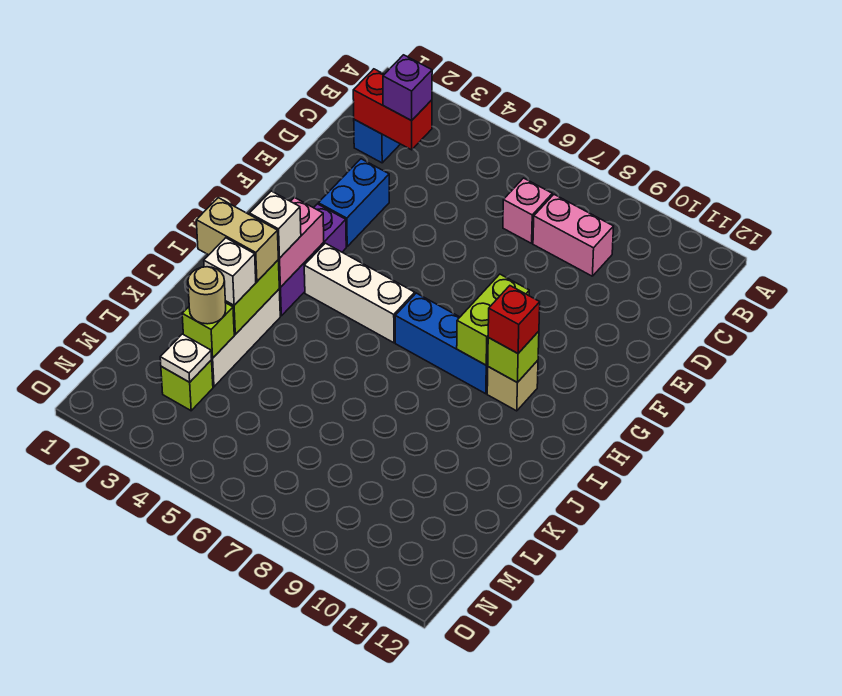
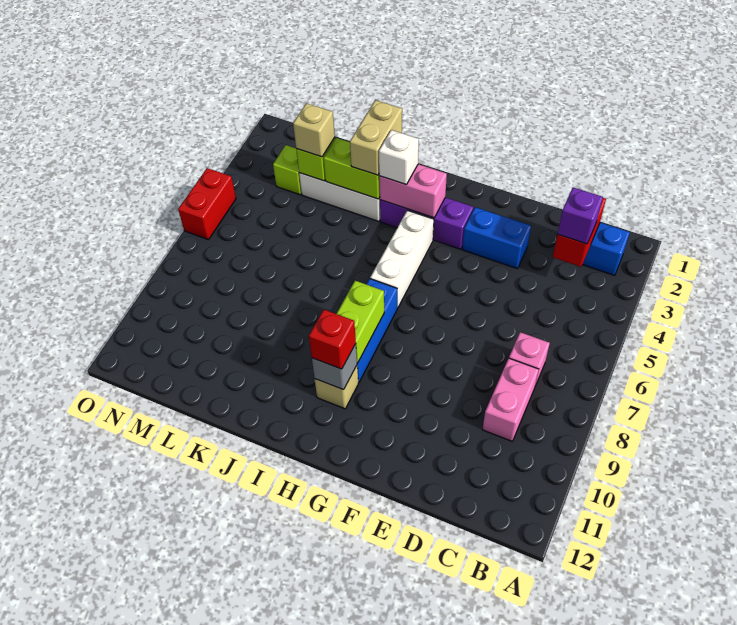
lime 1x2 brick [457,274,529,365] -> lime 1x2 brick turned to [336,281,384,363]
lime 1x1 brick [488,331,539,383] -> grey 1x1 brick [312,344,357,390]
white 1x1 brick [204,238,256,305] -> none
tan 1x1 round brick [188,267,226,324] -> tan 1x1 brick [293,103,335,157]
white 1x1 plate [160,334,212,382] -> none
none -> red 1x2 brick [178,168,236,239]

